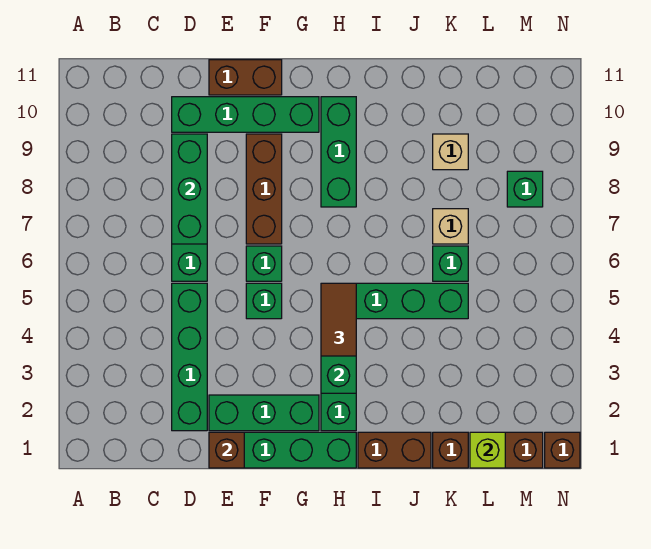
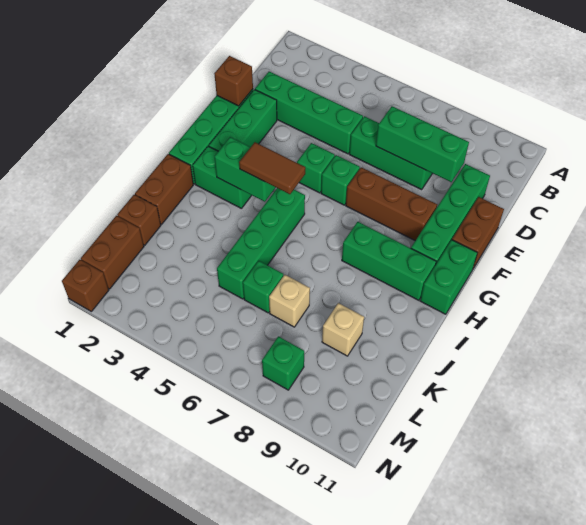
none -> green 1x2 brick [420,240,477,314]
lime 1x1 brick [470,432,505,468] -> none

